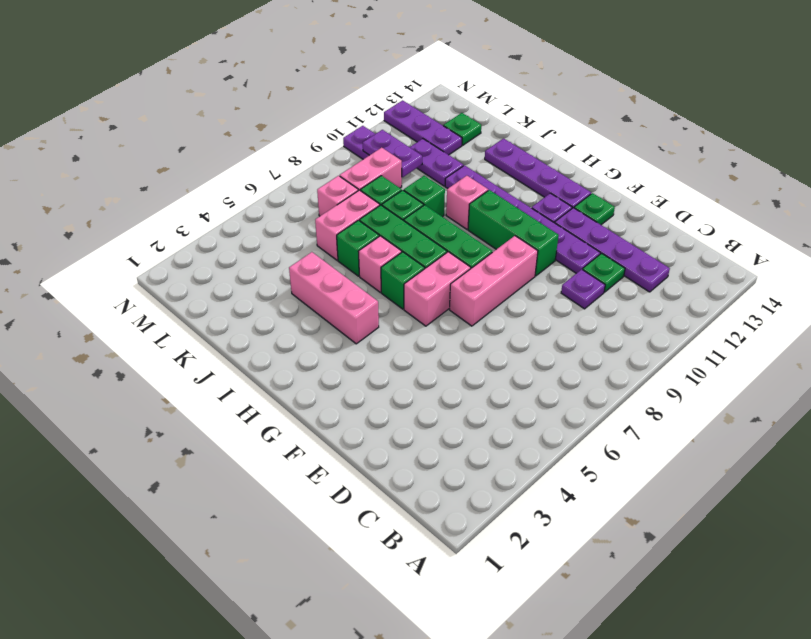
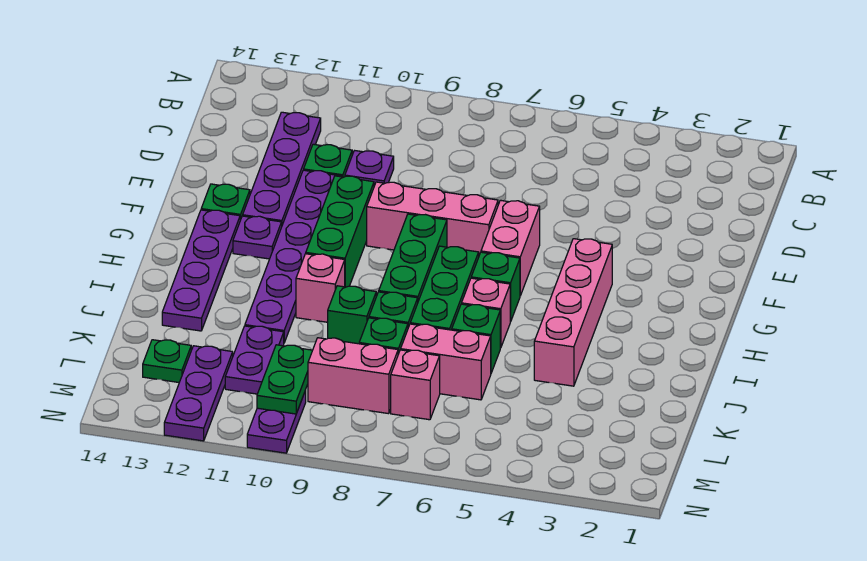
pink 1x2 brick [404,252,471,326] -> pink 1x2 brick turned to [481,200,540,296]
pink 1x3 brick [289,252,379,344] -> pink 1x4 brick [534,239,612,386]
purple 1x2 plate [363,130,422,177] -> green 1x2 plate [257,345,313,414]

